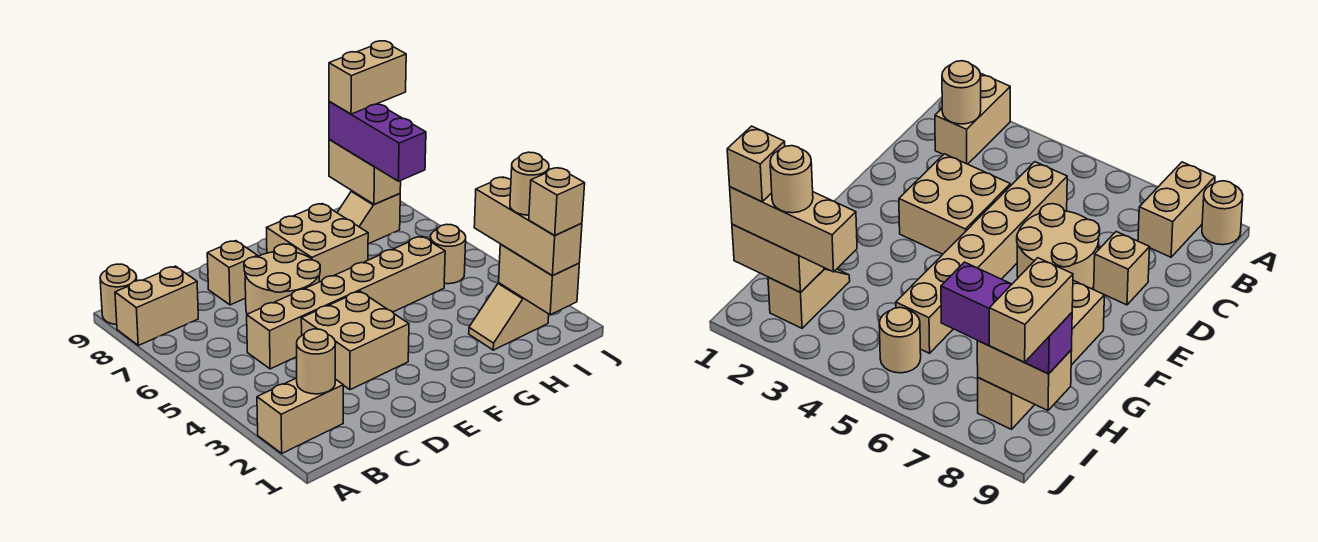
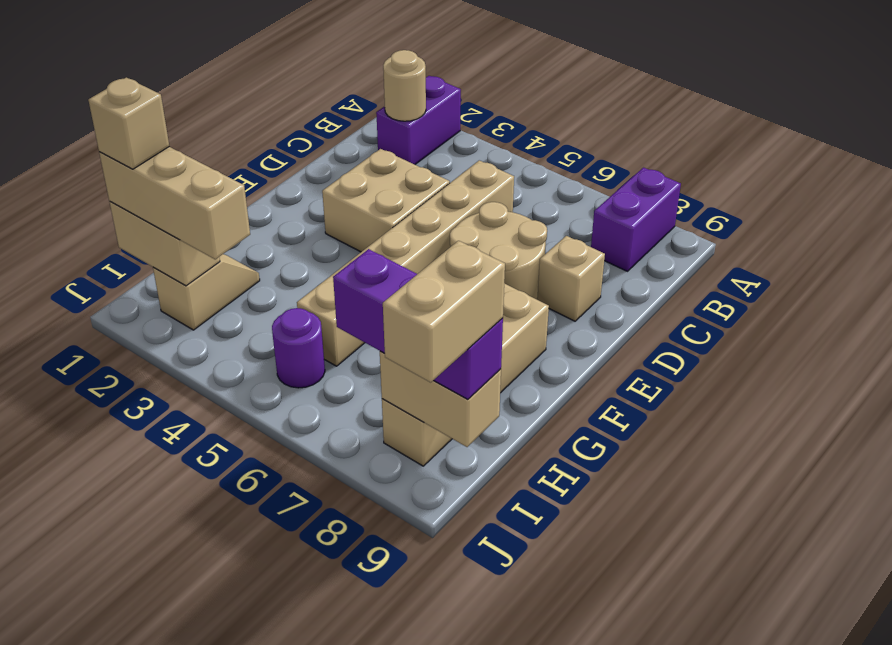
tan 1x2 brick [257,378,343,453] -> purple 1x2 brick [376,76,461,165]
tan 1x2 brick [115,266,198,345] -> purple 1x2 brick [591,168,681,271]
tan 1x1 round brick [100,264,137,325] -> none
tan 1x1 round brick [510,152,549,215] -> none
tan 1x1 round brick [430,224,466,284] -> purple 1x1 round brick [272,308,325,388]

